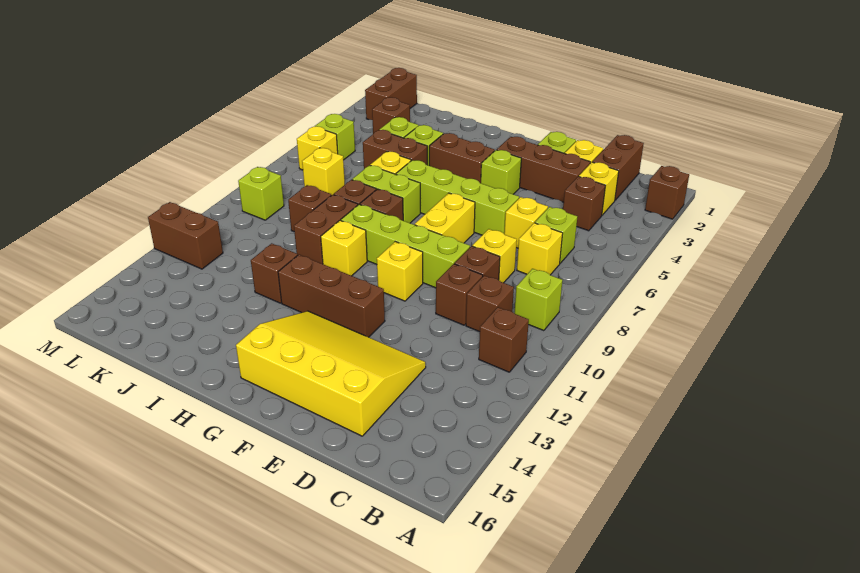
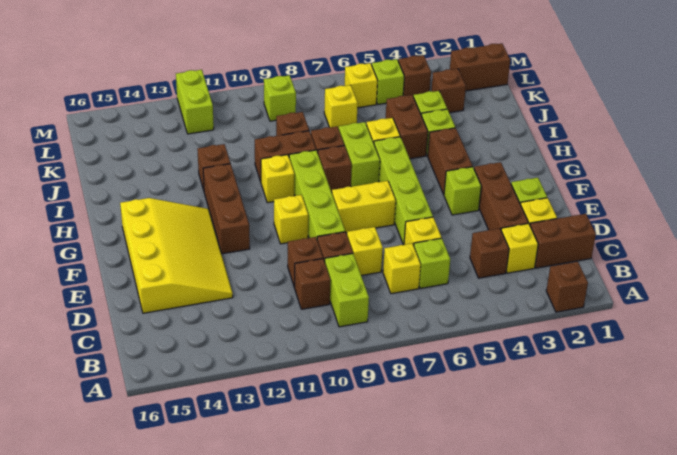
lime 1x1 brick [515,269,562,331] -> lime 1x2 brick [325,254,369,327]
brown 1x1 brick [479,307,529,372] -> brown 1x1 brick moved to [398,55,431,97]
brown 1x2 brick [148,202,223,269] -> lime 1x2 brick [176,70,214,134]

